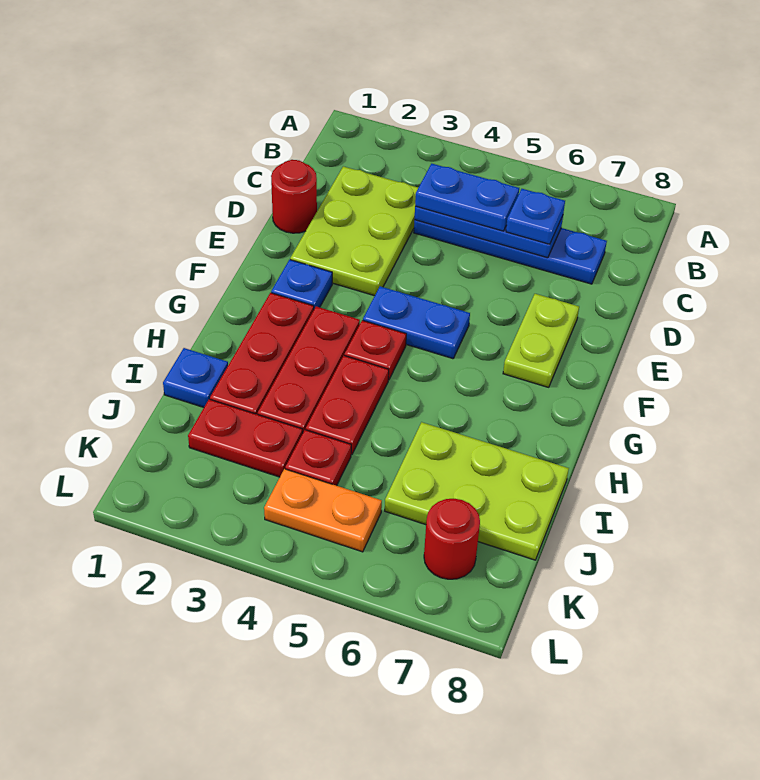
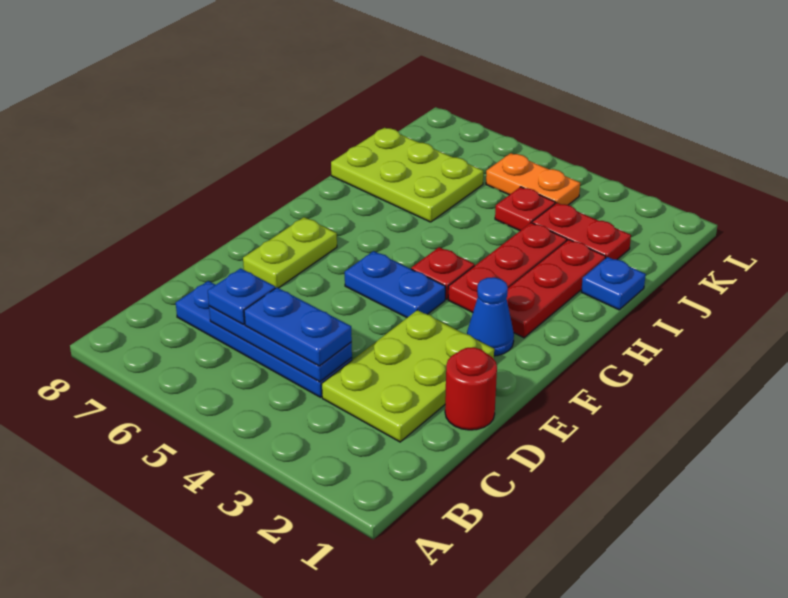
blue 1x1 plate [271,260,332,309] -> blue 1x1 cone [467,277,514,356]
red 1x2 plate [306,356,389,455] -> none
red 1x1 round brick [424,499,480,579] -> none

